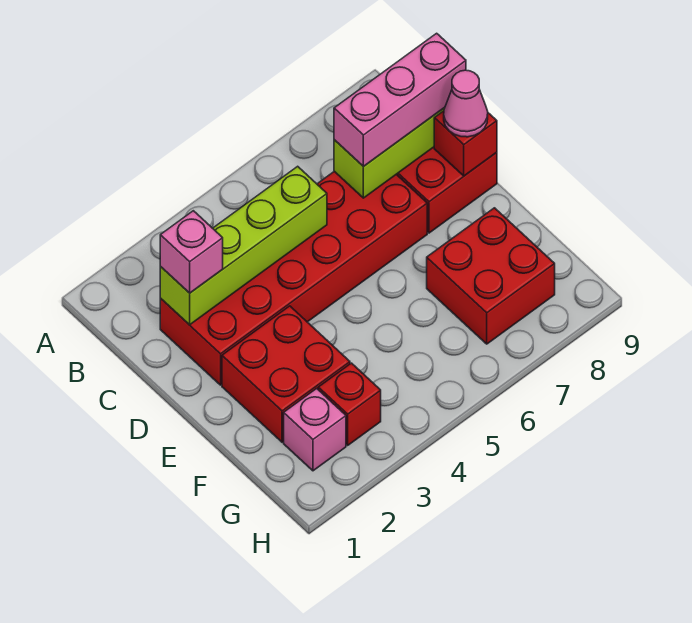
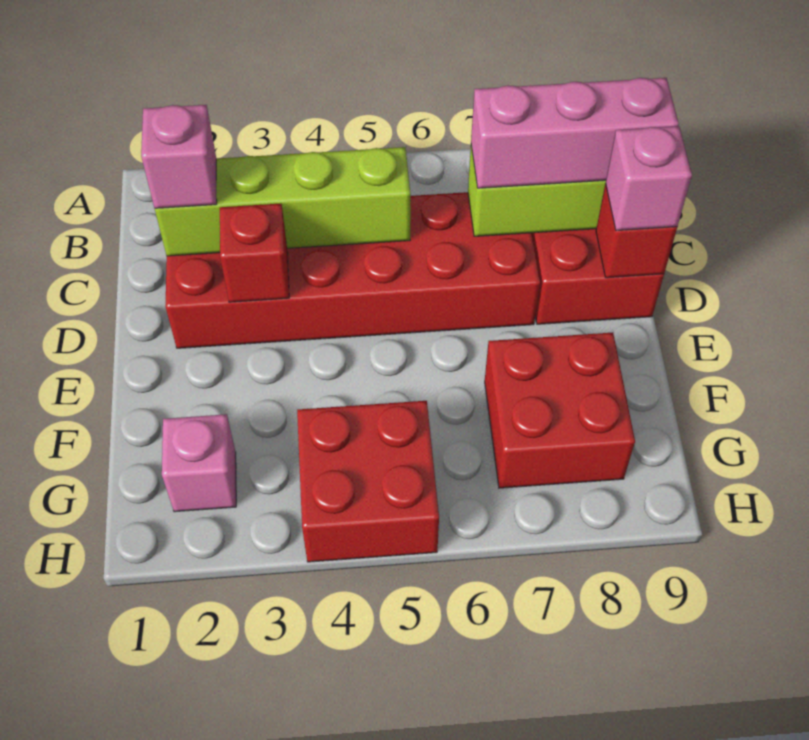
pink 1x1 cone [444,70,488,137] -> pink 1x1 brick [606,126,692,231]
red 2x2 brick [222,306,350,442] -> red 2x2 brick moved to [297,401,439,562]
red 1x1 brick [318,363,381,445] -> red 1x1 brick moved to [220,203,289,302]

